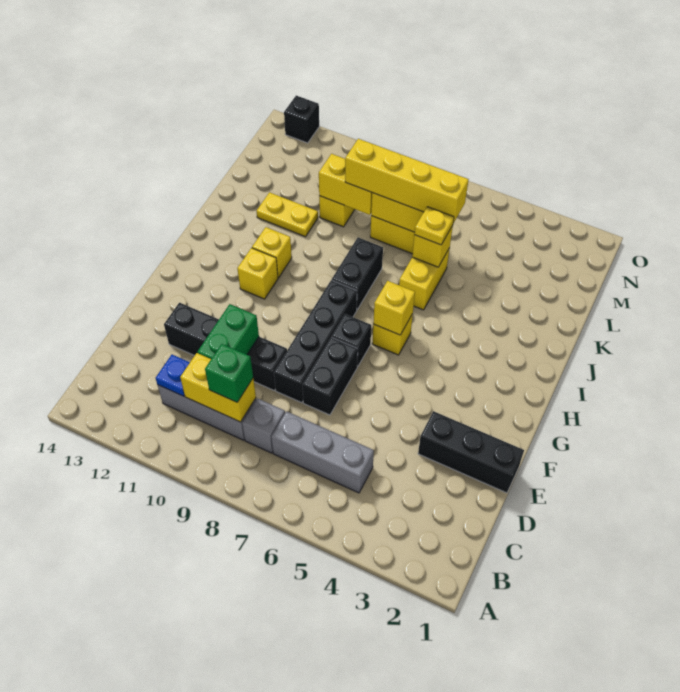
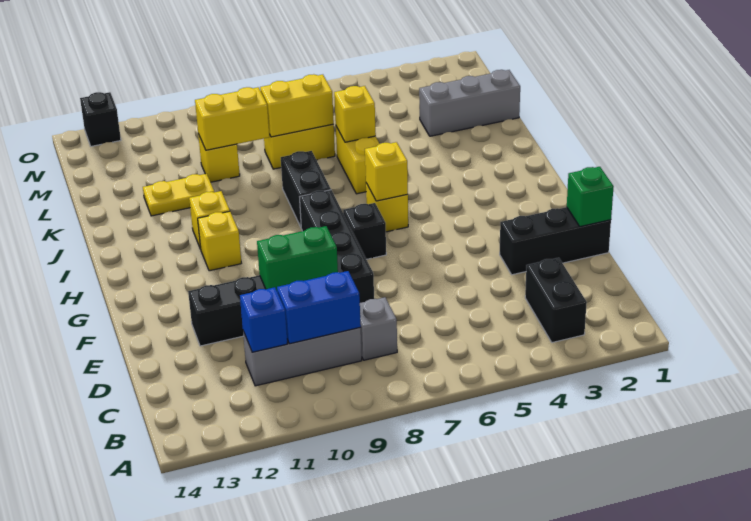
grey 1x3 brick [271,411,374,493] -> grey 1x3 brick moved to [419,70,520,136]
yellow 1x2 brick [180,353,256,422] -> blue 1x2 brick [277,271,361,344]
green 1x1 brick [205,344,253,402] -> green 1x1 brick moved to [567,167,614,227]
blue 1x1 plate [156,355,190,396] -> blue 1x1 brick [240,287,287,352]
green 1x2 brick [198,304,259,359] -> green 1x2 brick turned to [257,226,338,290]
black 1x2 brick [302,337,358,415] -> black 1x2 brick moved to [525,258,587,343]
yellow 1x1 plate [414,207,454,245] -> none
yellow 1x4 brick [345,139,469,223] -> none

